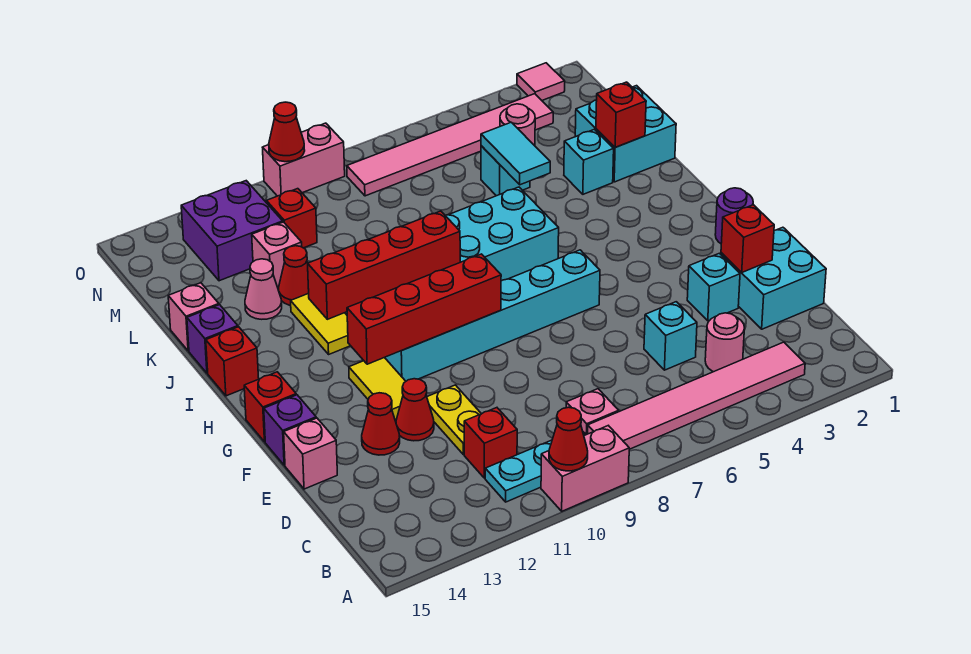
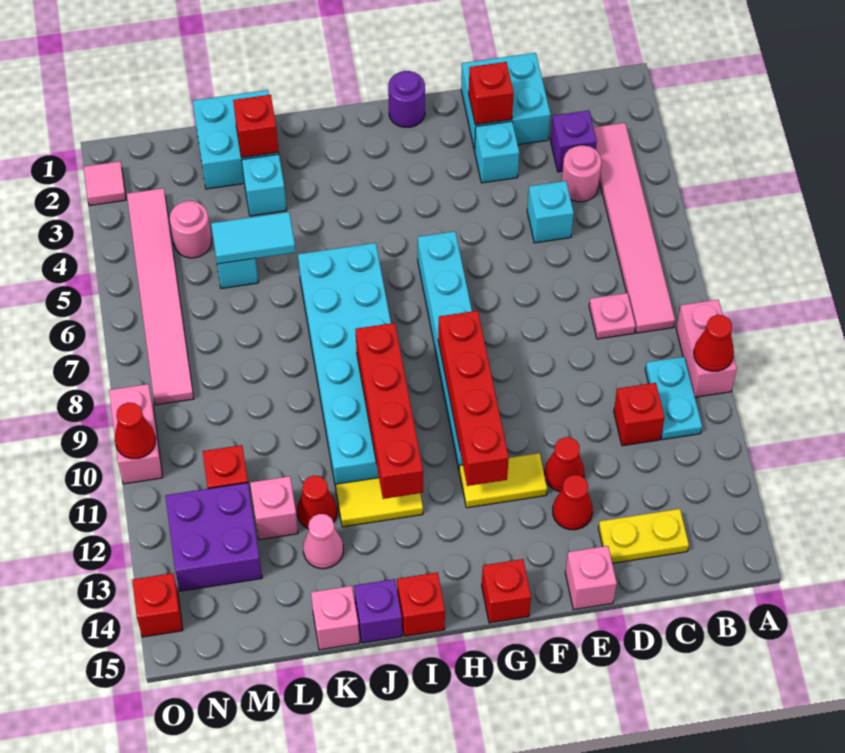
yellow 1x2 plate [427,385,481,455] -> yellow 1x2 plate moved to [598,509,689,563]
purple 1x1 brick [264,395,316,465] -> purple 1x1 brick moved to [551,110,597,172]
none -> red 1x1 brick [132,573,183,637]

